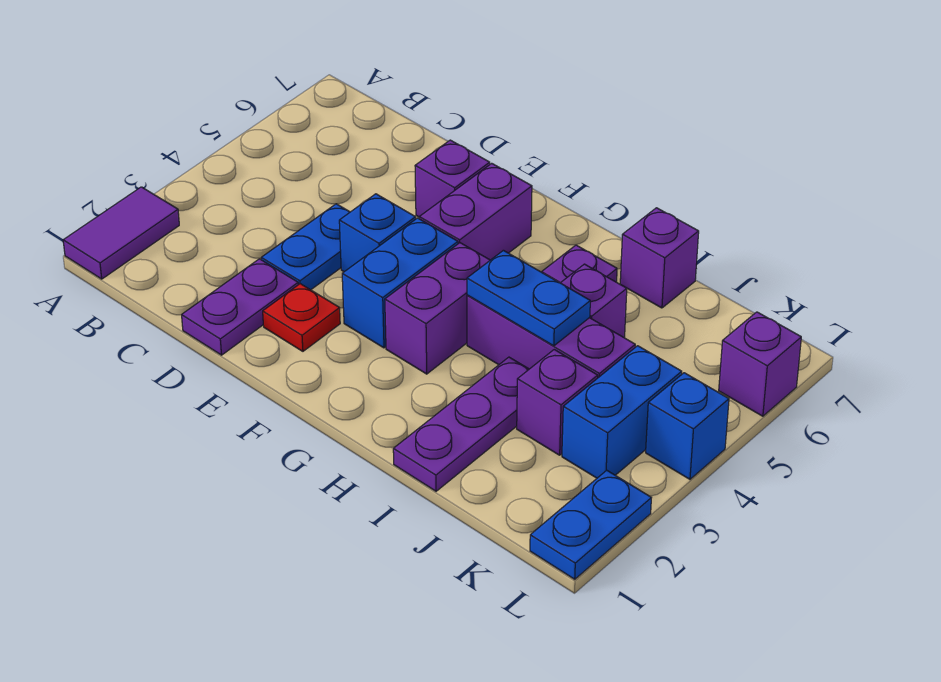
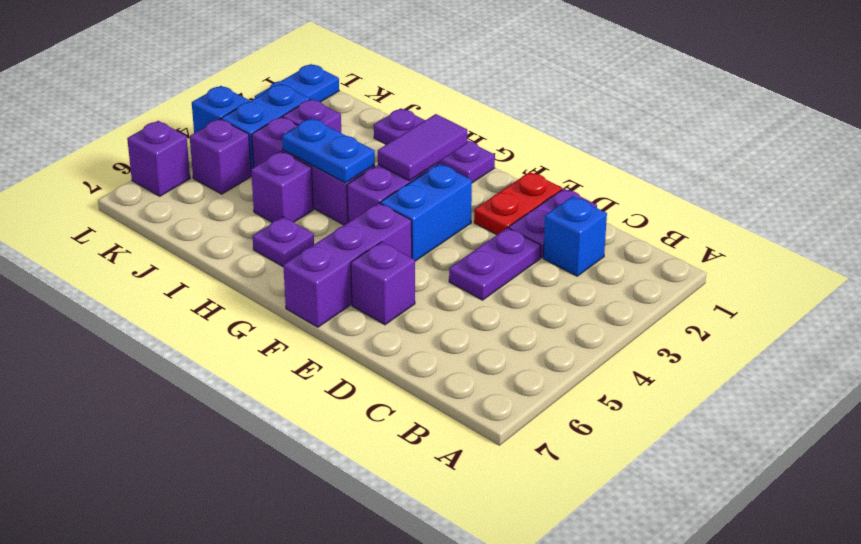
purple 1x2 tile [63,187,179,279] -> purple 1x2 tile moved to [378,114,467,181]
blue 1x2 plate [261,204,350,290] -> purple 1x2 plate [449,228,541,300]
red 1x1 plate [263,284,340,351] -> red 1x2 plate [474,172,562,235]
blue 1x1 brick [339,194,416,272] -> blue 1x1 brick moved to [543,196,607,276]
purple 1x2 brick [419,163,532,260] -> purple 1x3 brick [283,203,412,327]
purple 1x3 plate [393,357,529,491] -> purple 1x3 plate turned to [374,108,495,183]
purple 1x1 brick [620,208,699,308] -> purple 1x1 brick moved to [190,119,251,194]

